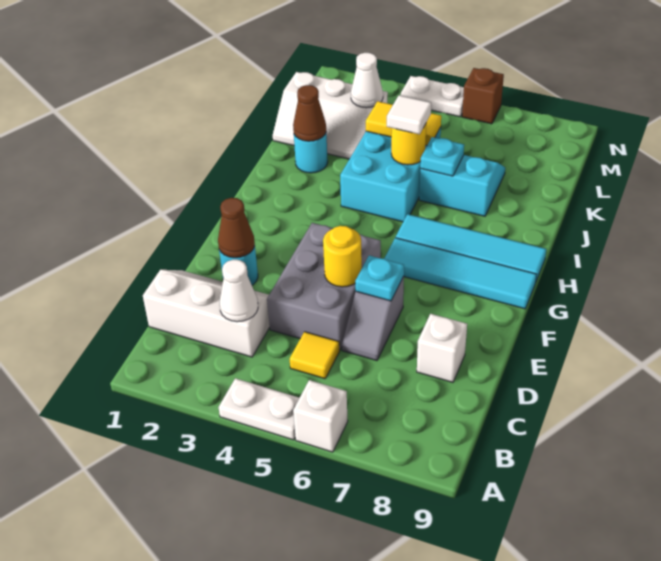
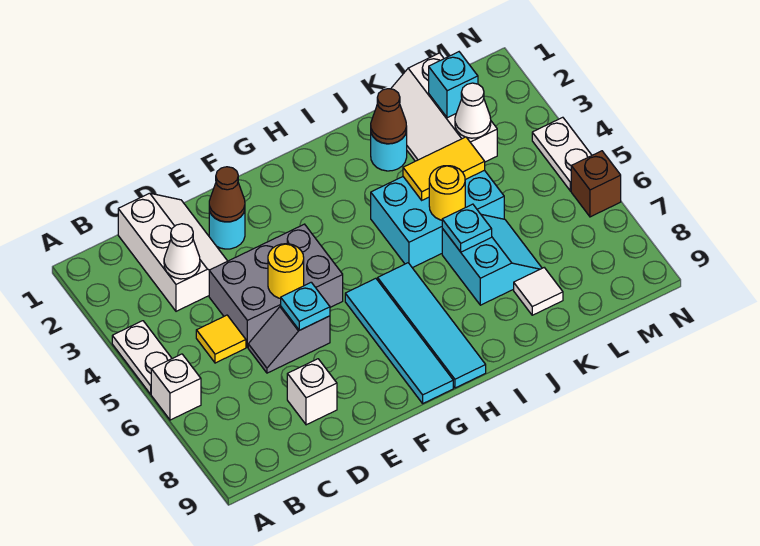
white 1x1 tile [387,95,431,134] -> white 1x1 tile moved to [514,268,563,315]
yellow 1x2 tile [366,101,441,145] -> yellow 1x2 tile turned to [403,137,485,200]
none -> cyan 1x1 brick [429,52,478,118]

